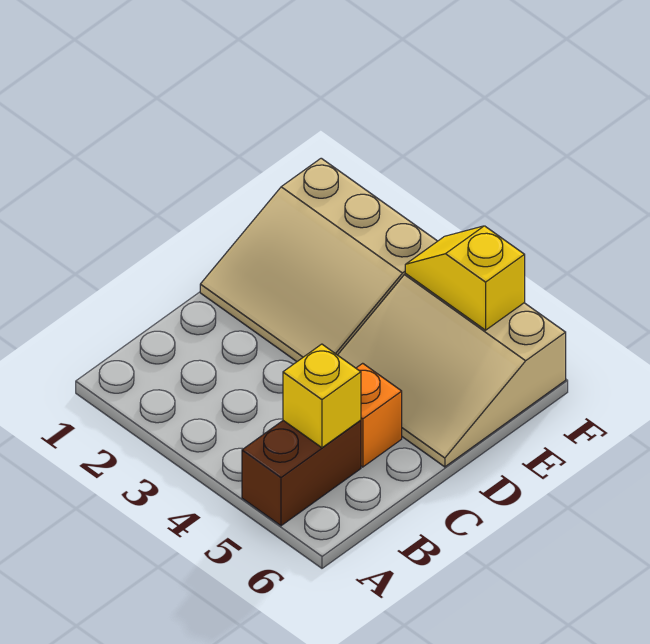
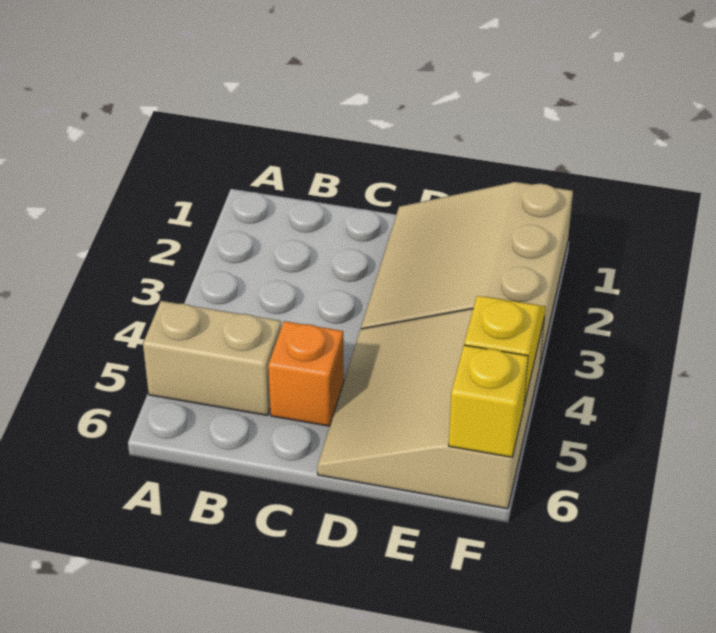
brown 1x2 brick [242,420,361,526] -> tan 1x2 brick [143,301,281,415]
yellow 1x1 brick [283,344,361,448] -> yellow 1x1 brick moved to [449,345,528,457]

